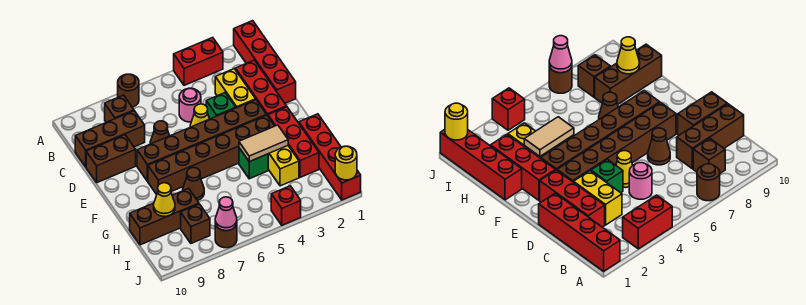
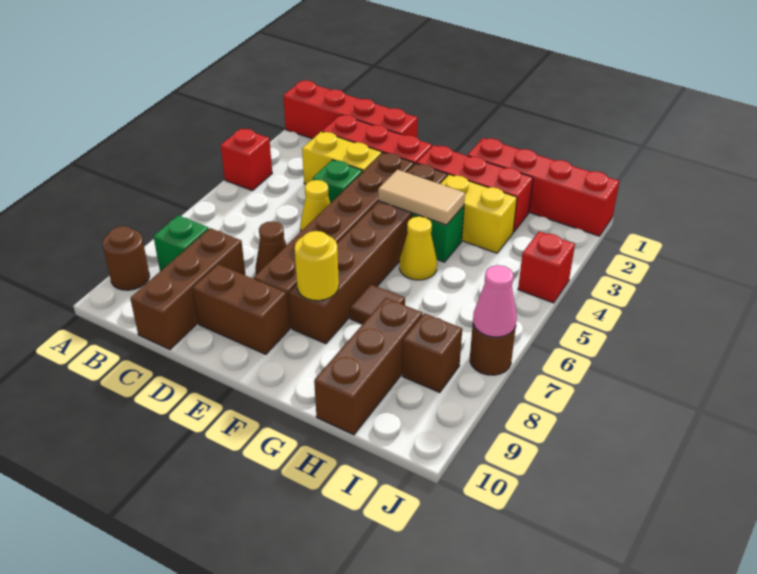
red 1x2 brick [174,38,223,85] -> red 1x1 brick [221,128,272,190]
brown 1x1 round brick [118,74,139,107] -> brown 1x1 round brick moved to [103,226,150,290]
brown 1x1 brick [105,95,134,122] -> green 1x1 brick [153,215,209,271]
pink 1x1 round brick [179,88,201,122] -> none
brown 1x2 brick [86,135,136,183] -> brown 1x2 brick turned to [193,264,289,354]
tan 1x2 tile [239,125,288,162] -> tan 1x2 tile turned to [378,170,465,225]
brown 1x1 cone [183,167,204,201] -> brown 1x1 tile [350,284,405,324]
yellow 1x1 cone [154,183,175,216] -> yellow 1x1 cone moved to [399,216,437,280]
yellow 1x1 round brick [335,146,357,180] -> yellow 1x1 round brick moved to [294,231,339,301]

